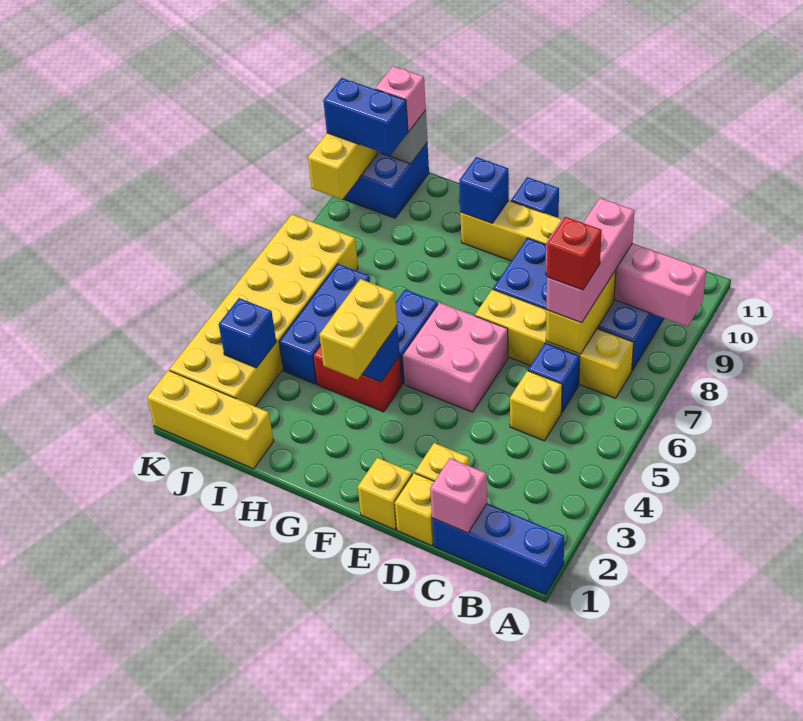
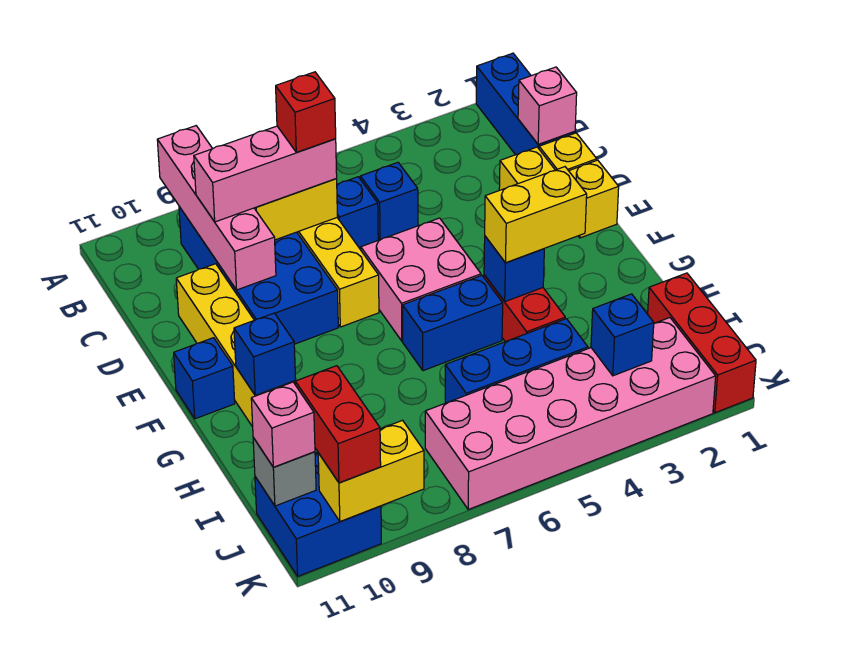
yellow 1x1 brick [510,371,562,441] -> blue 1x1 brick [360,163,418,240]
yellow 1x3 brick [147,370,274,469] -> red 1x3 brick [648,273,756,413]
yellow 2x6 brick [169,214,358,406] -> pink 2x6 brick [425,318,716,509]
blue 1x2 brick [323,78,408,155] -> red 1x2 brick [295,366,381,483]

